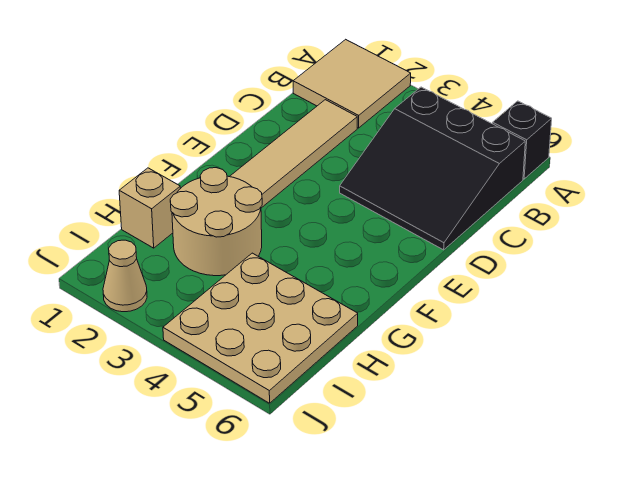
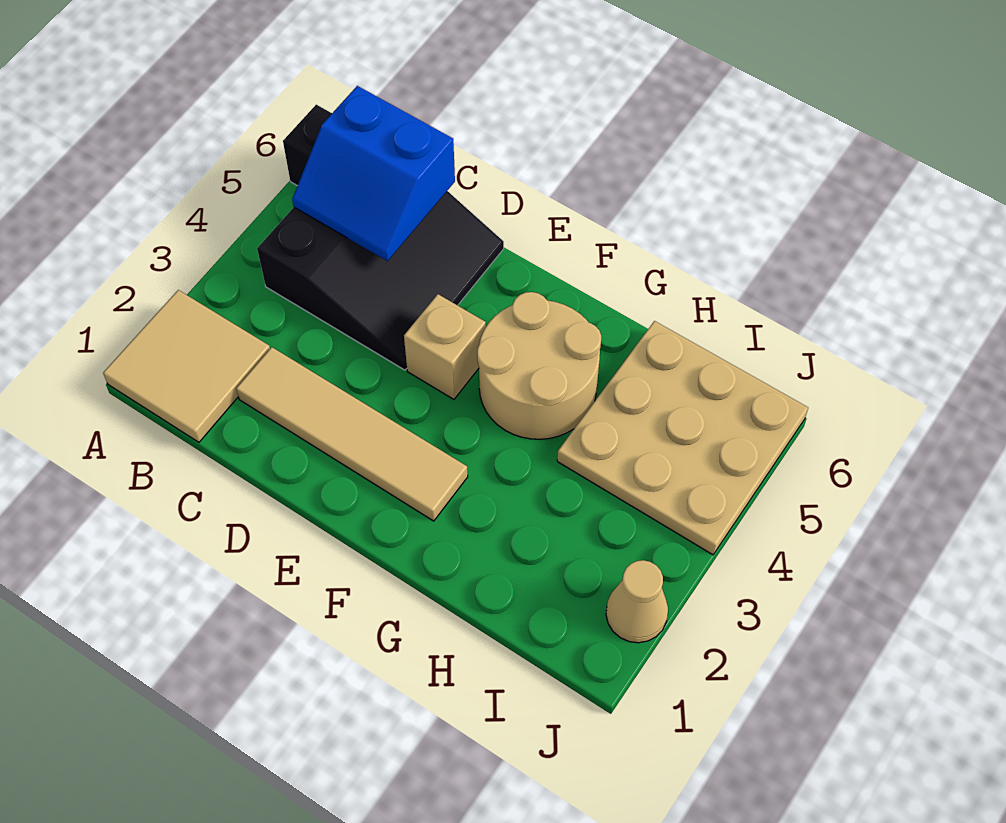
none -> blue 2x2 slope [292,86,455,261]
tan 2x2 round brick [170,168,262,276] -> tan 2x2 round brick moved to [477,292,601,439]
tan 1x1 brick [119,168,181,248] -> tan 1x1 brick moved to [404,294,486,399]

